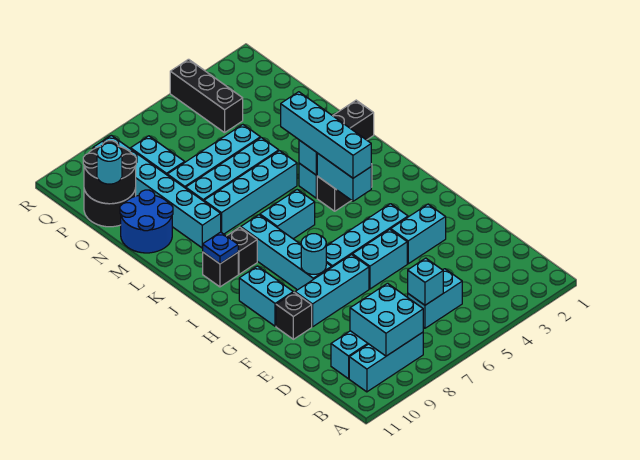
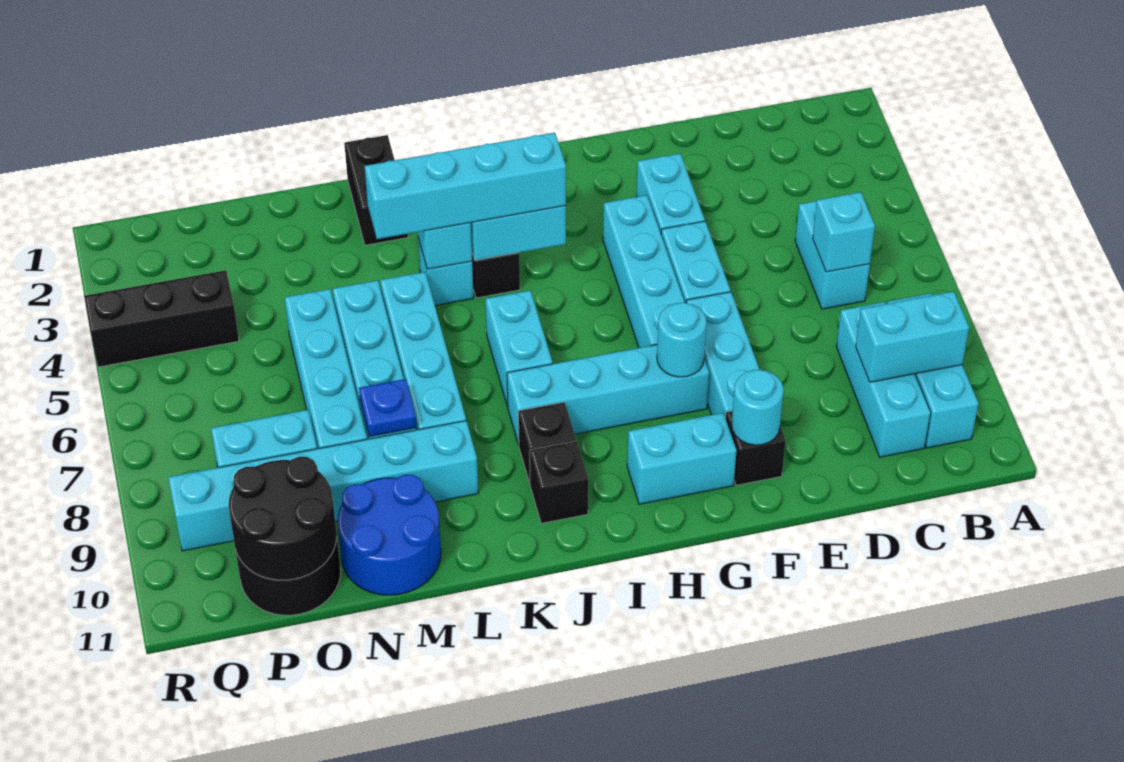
cyan 2x2 brick [350,283,423,356] -> cyan 1x2 brick [856,291,969,382]
blue 1x1 plate [203,232,238,264] -> blue 1x1 plate moved to [359,379,417,437]
cyan 1x1 round brick [97,143,122,184] -> cyan 1x1 round brick moved to [732,370,784,445]

